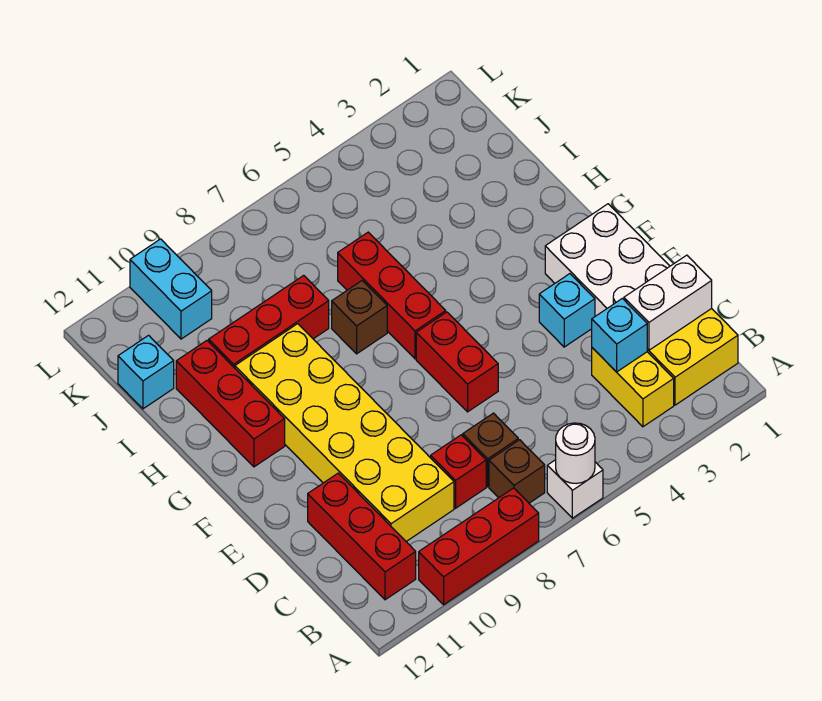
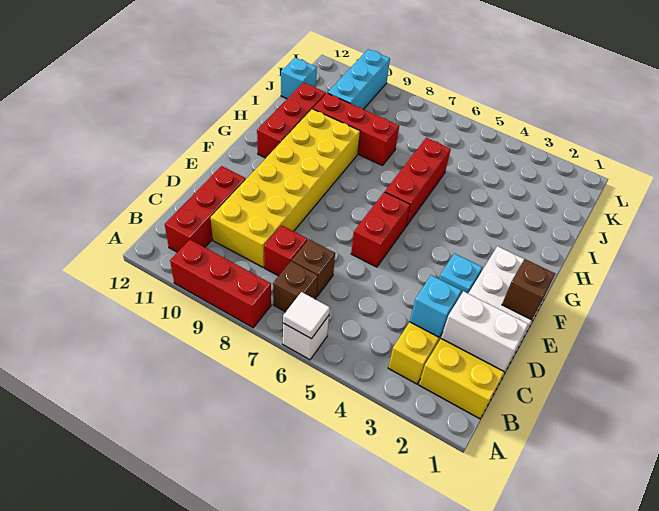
white 1x1 round brick [556,423,595,484] -> white 1x1 tile [283,292,330,339]
brown 1x1 brick [332,280,387,354] -> brown 1x1 brick moved to [502,259,555,320]
cyan 1x2 brick [130,239,212,339] -> cyan 1x3 brick [328,49,390,109]

